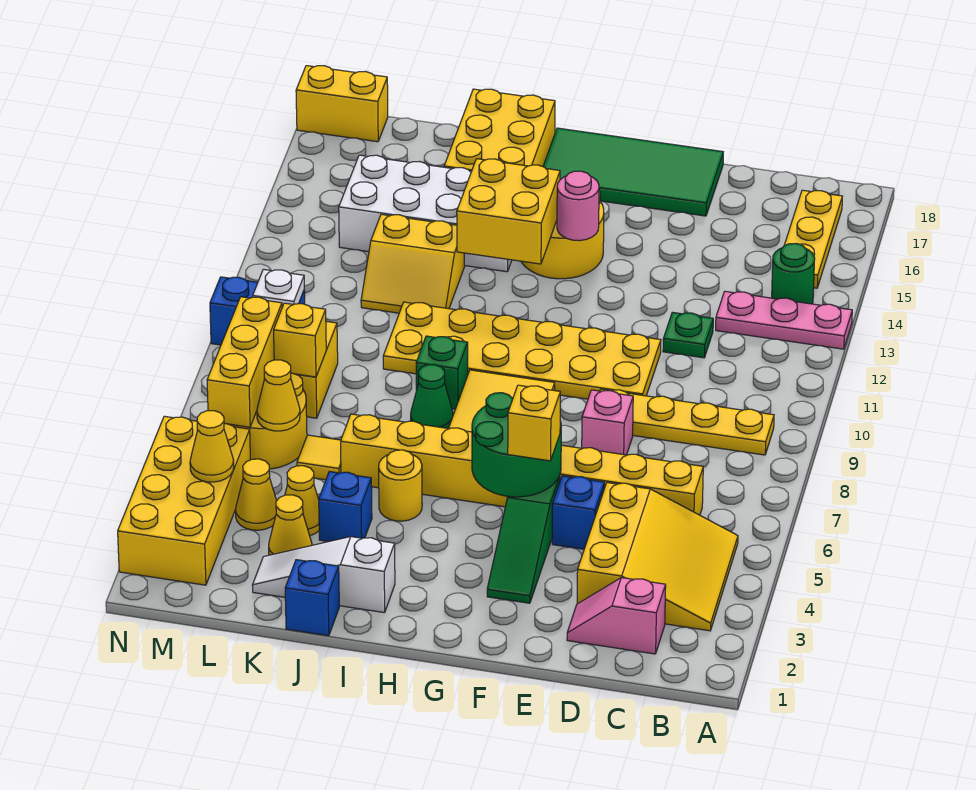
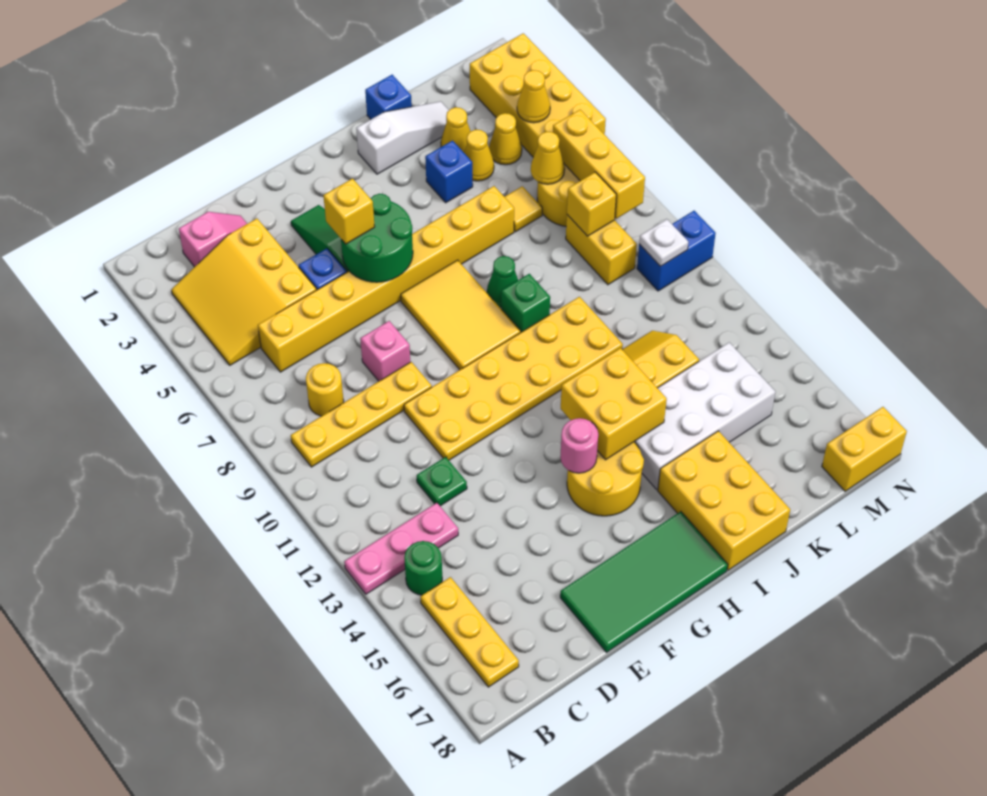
yellow 1x1 round brick [379,450,422,521] -> yellow 1x1 round brick moved to [306,363,344,416]

